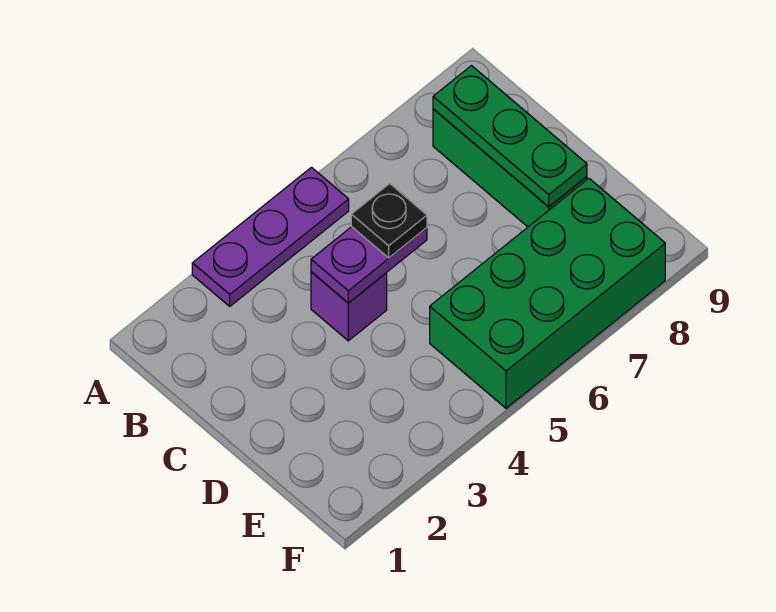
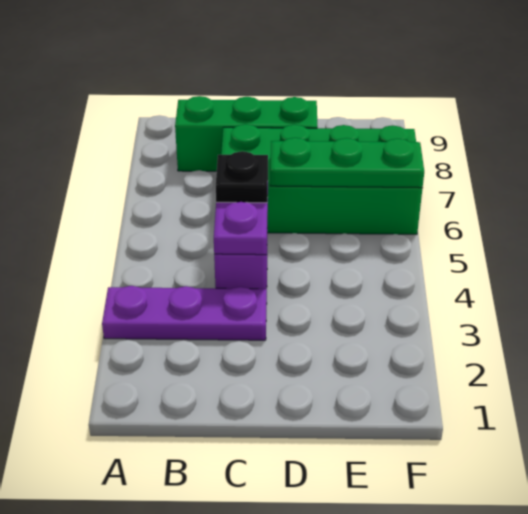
purple 1x3 plate [192,167,349,306] -> purple 1x3 plate turned to [102,286,267,340]
green 1x3 plate [433,66,587,207] -> green 1x3 plate moved to [270,138,424,188]
green 2x4 brick [430,178,665,408] -> green 2x4 brick turned to [221,124,423,234]

